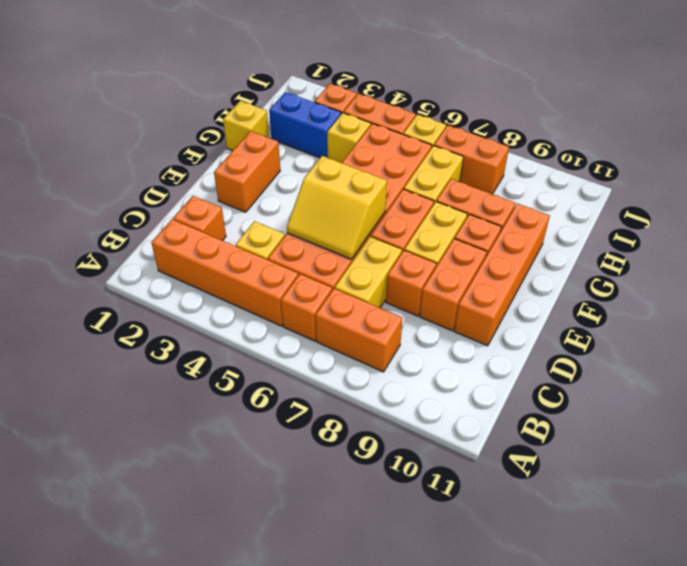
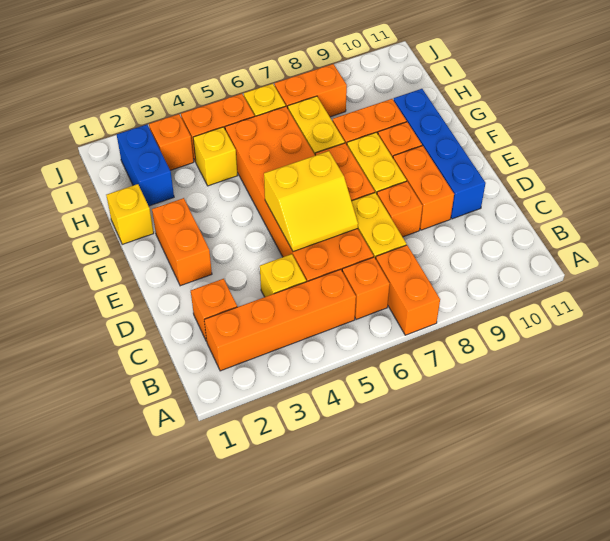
orange 1x2 brick [315,288,403,372] -> orange 1x2 brick turned to [376,245,440,335]
orange 1x4 brick [454,204,550,346] -> blue 1x4 brick [393,89,486,219]
blue 1x2 brick [269,92,341,158] -> blue 1x2 brick turned to [117,125,174,206]

